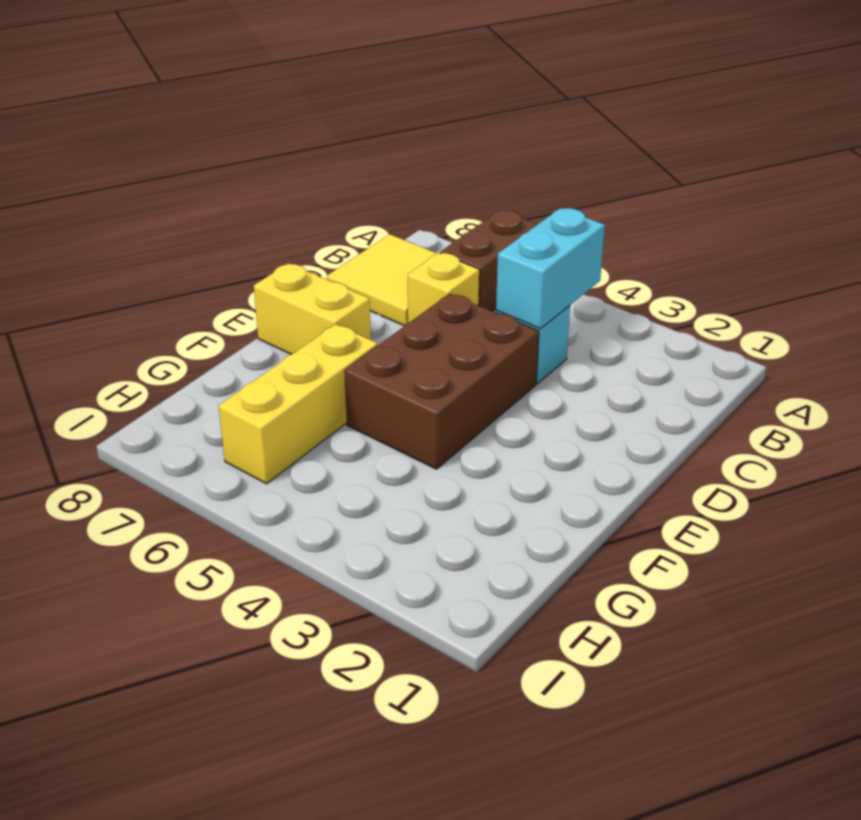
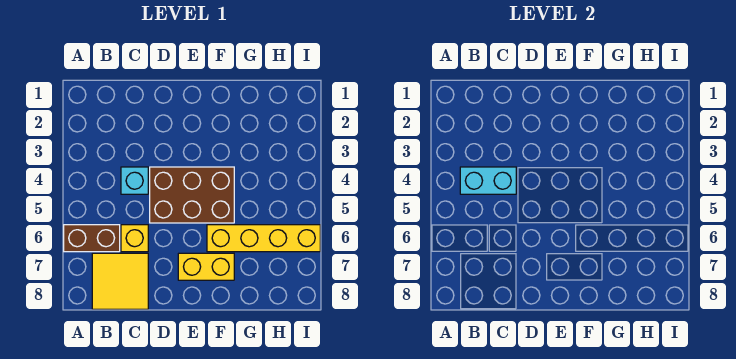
yellow 1x2 brick [254,263,371,354] -> yellow 1x2 brick turned to [178,253,234,280]
yellow 1x3 brick [219,324,378,484] -> yellow 1x4 brick [207,225,320,252]

